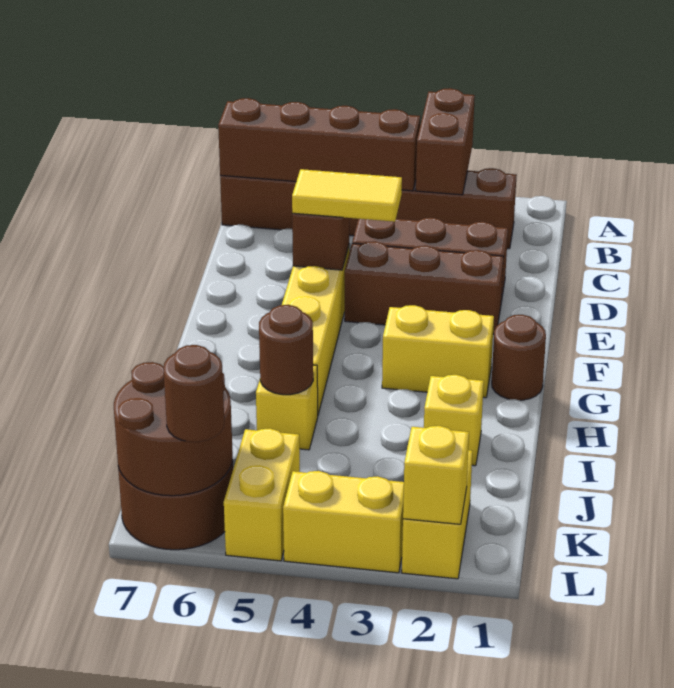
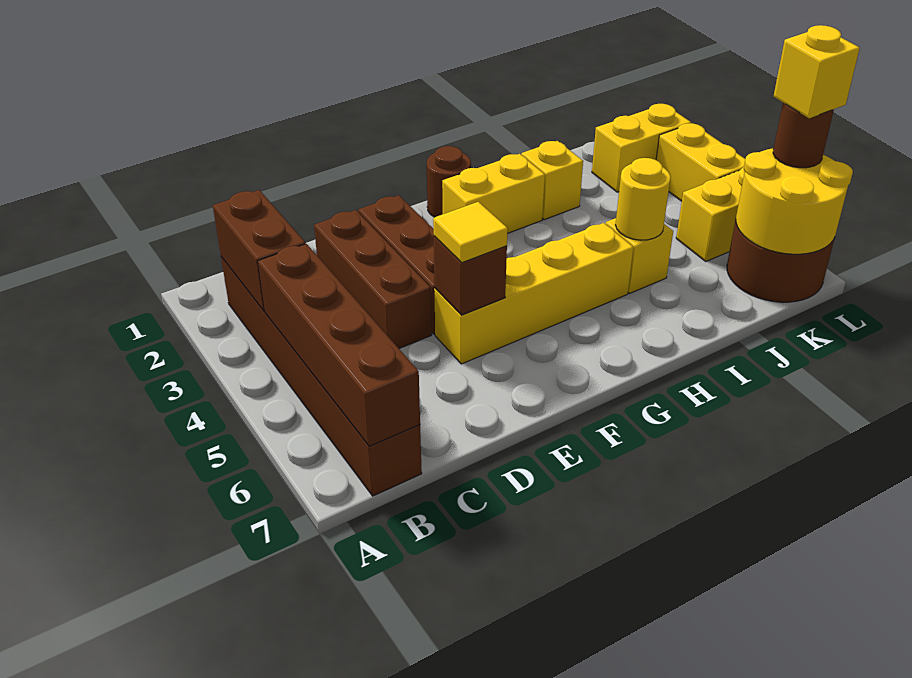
brown 1x2 brick [416,88,475,195] -> brown 1x2 brick turned to [213,190,305,311]
yellow 1x2 tile [292,169,402,222] -> yellow 1x1 tile [433,202,508,263]
yellow 1x2 brick [382,305,494,398] -> yellow 1x2 brick turned to [442,154,545,234]
brown 1x1 round brick [259,305,313,395] -> yellow 1x1 round brick [616,158,671,240]
brown 2x2 round brick [114,362,233,496] -> yellow 2x2 round brick [736,148,853,254]
yellow 1x1 brick [403,426,469,524] -> yellow 1x1 brick moved to [773,25,860,118]

